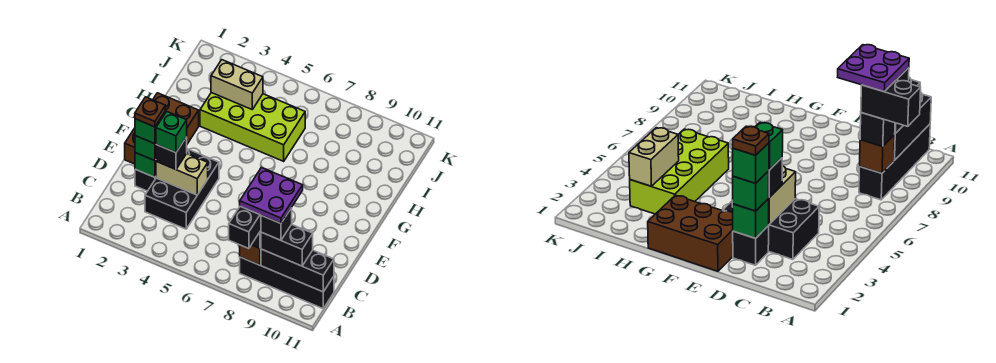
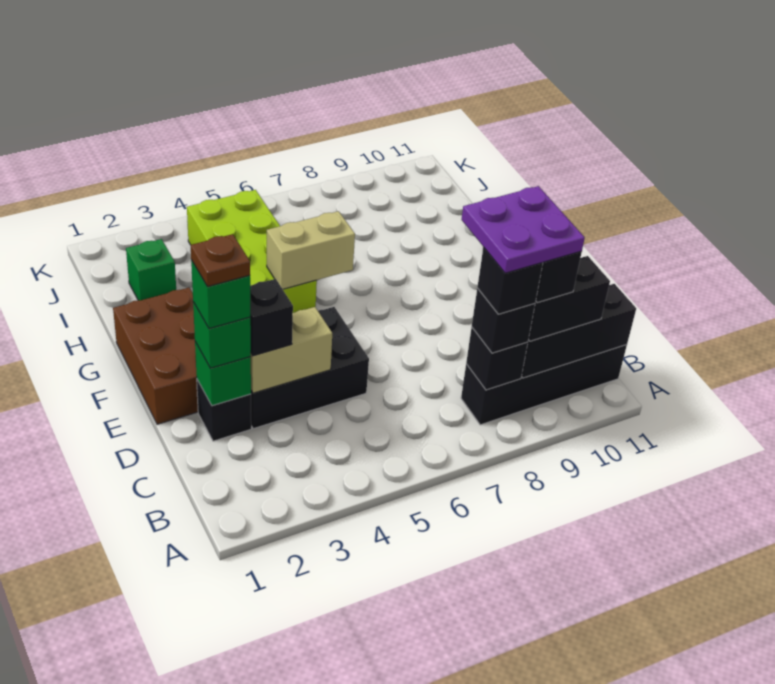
black 1x2 brick [229,207,261,249] -> black 1x1 brick [477,247,543,314]
brown 1x1 brick [240,245,261,265] -> black 1x1 brick [466,327,528,390]
black 2x3 brick [145,149,219,229] -> black 2x3 brick turned to [251,307,369,429]
green 1x1 brick [156,112,187,153] -> green 1x1 brick moved to [126,239,176,300]
lime 2x4 brick [200,93,305,161] -> lime 2x4 brick turned to [187,190,317,313]
tan 1x2 brick [211,60,263,109] -> tan 1x2 brick moved to [267,211,355,289]

